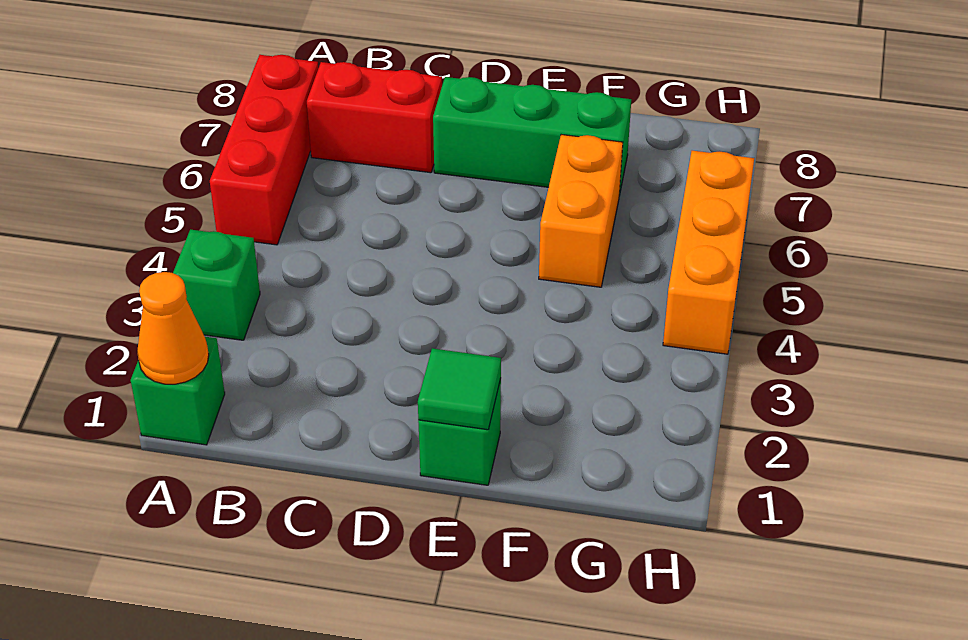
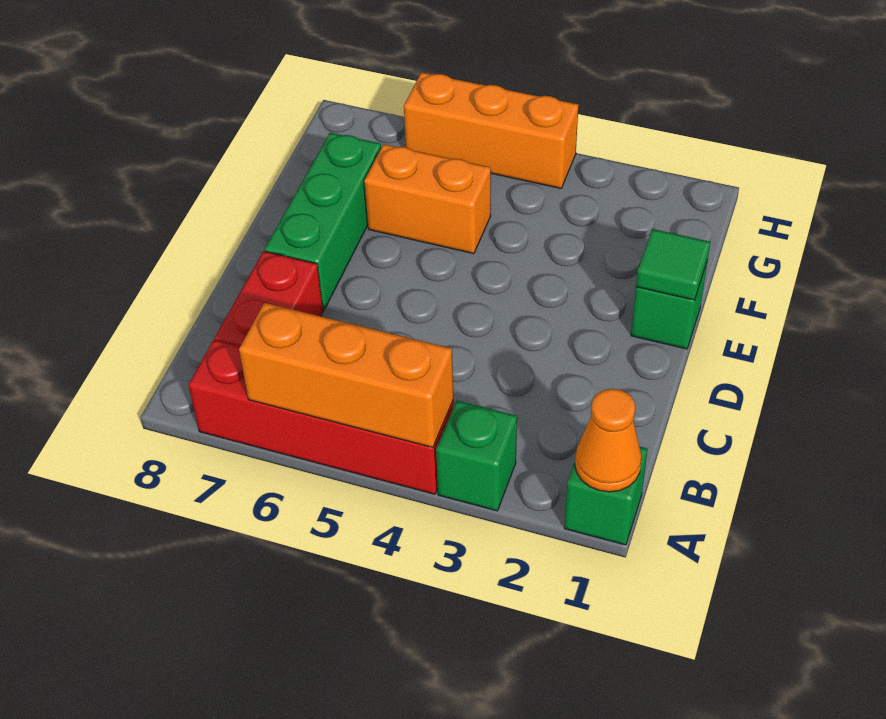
none -> orange 1x3 brick [239,303,453,447]
red 1x3 brick [210,55,318,245] -> red 1x4 brick [188,340,454,494]

